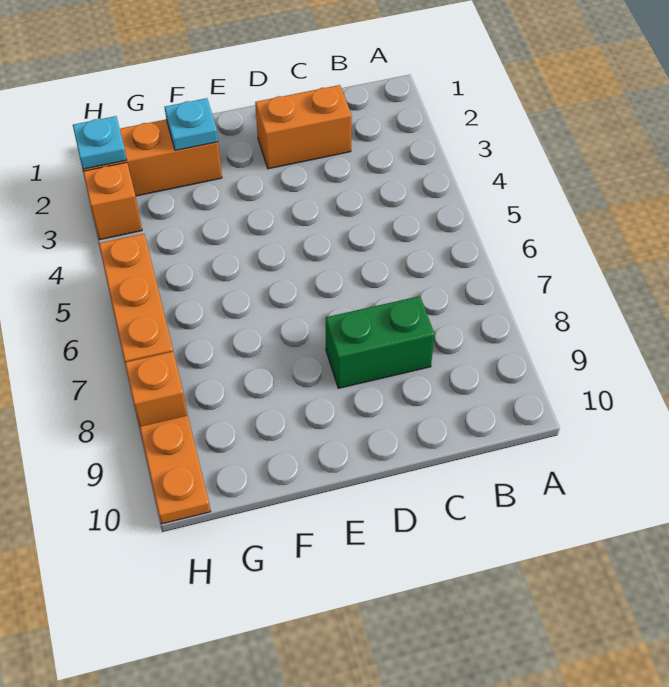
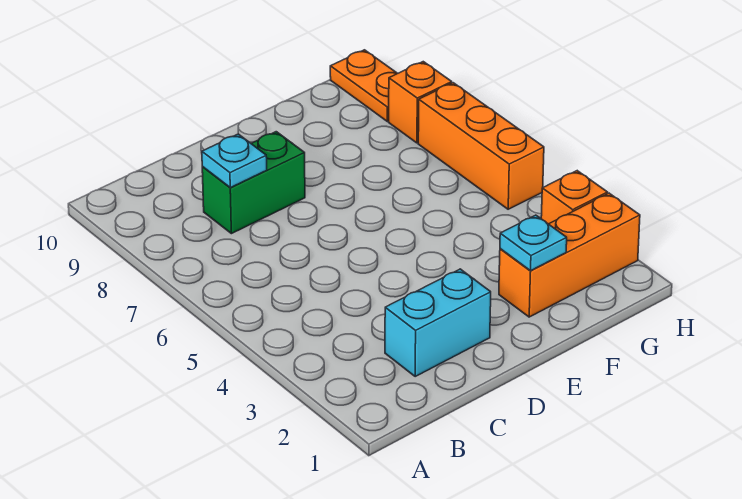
orange 1x2 brick [255,85,352,169] -> cyan 1x2 brick [385,269,491,376]
cyan 1x1 plate [73,116,127,169] -> cyan 1x1 plate moved to [202,134,267,188]

